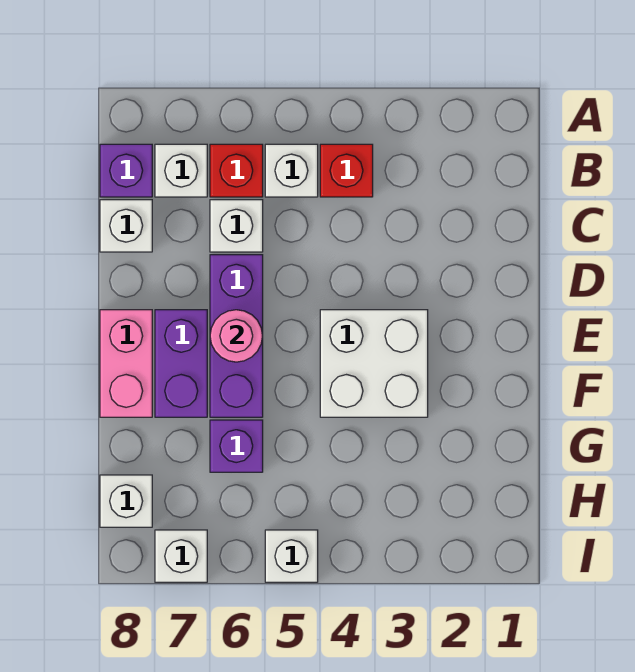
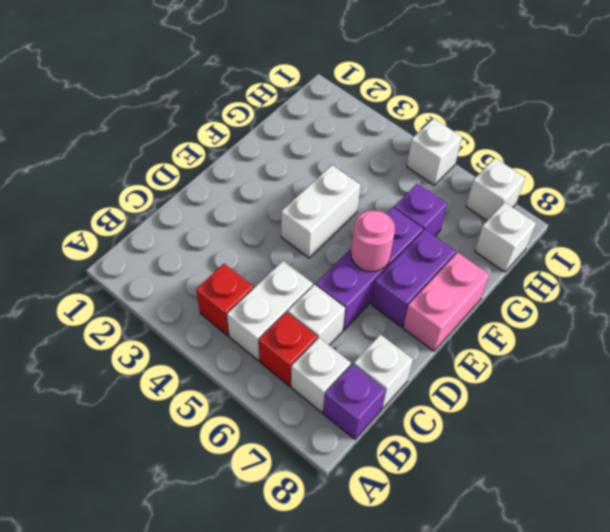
white 1x1 brick [265,144,318,197] -> white 1x2 brick [227,261,313,360]
white 2x2 brick [320,310,428,417] -> white 1x2 brick [281,165,360,258]

